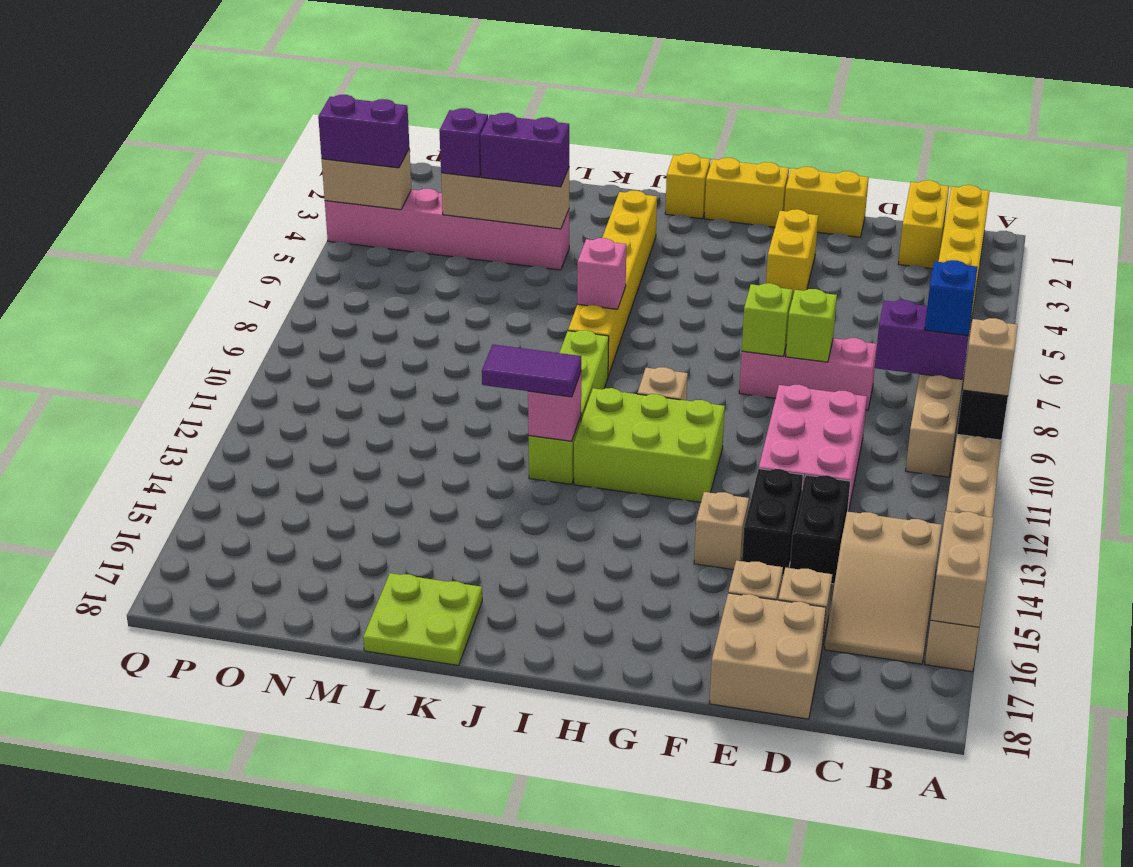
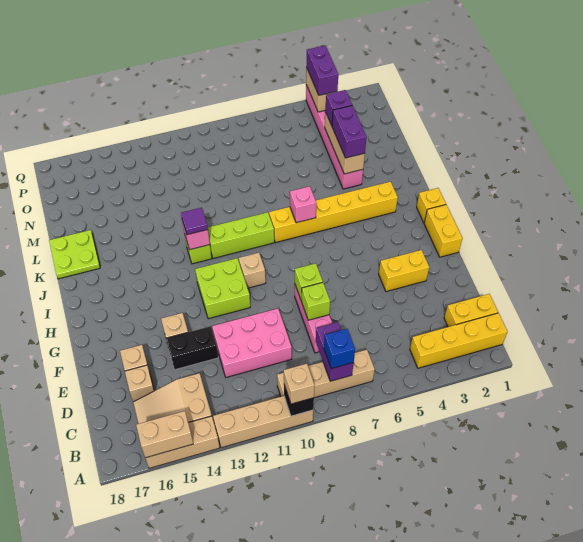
black 1x2 brick [790,475,851,584] -> none
tan 2x2 brick [709,593,826,719] -> none
yellow 1x2 brick [784,167,869,237] -> none
lime 2x3 brick [574,388,725,502] -> lime 2x2 brick [195,258,250,319]
purple 1x2 tile [482,345,581,397] -> purple 1x1 tile [181,208,208,235]

